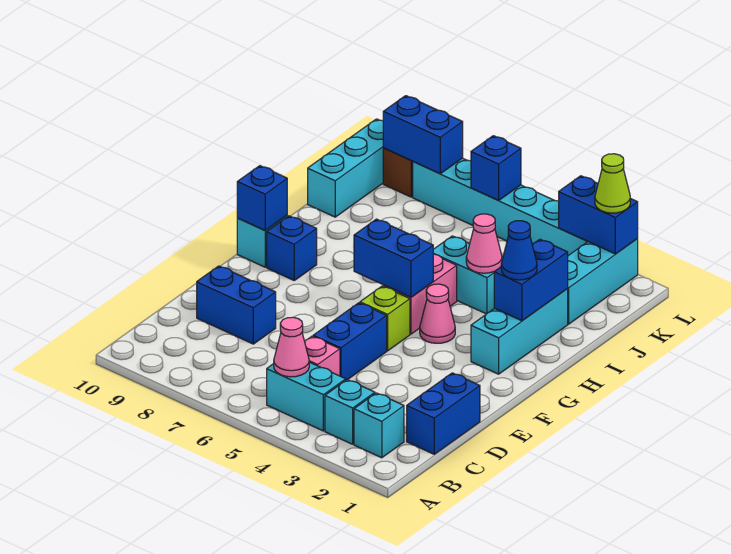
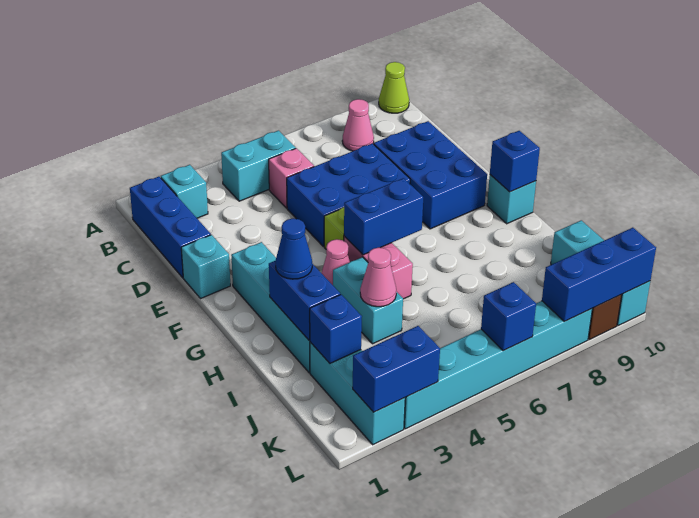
cyan 1x1 brick [325,380,375,444] -> cyan 1x1 brick moved to [181,235,230,299]
pink 1x1 cone [274,317,309,377] -> pink 1x1 cone moved to [342,99,374,151]
blue 1x2 brick [407,373,480,454] -> blue 1x3 brick [130,177,211,278]
blue 1x2 brick [313,303,387,380] -> blue 2x3 brick [287,143,410,247]
blue 1x2 brick [197,266,276,344] -> blue 2x3 brick [374,121,487,229]
cyan 1x3 brick [471,289,568,374] -> cyan 1x4 brick [231,242,310,373]
blue 1x1 brick [267,216,317,280] -> blue 1x1 brick moved to [310,294,362,363]
cyan 1x2 brick [433,236,494,314] -> cyan 1x2 brick turned to [333,257,403,344]
lime 1x1 cone [595,154,630,213] -> lime 1x1 cone moved to [379,62,409,113]
blue 1x2 brick [383,96,463,174] -> blue 1x3 brick [542,228,656,321]

